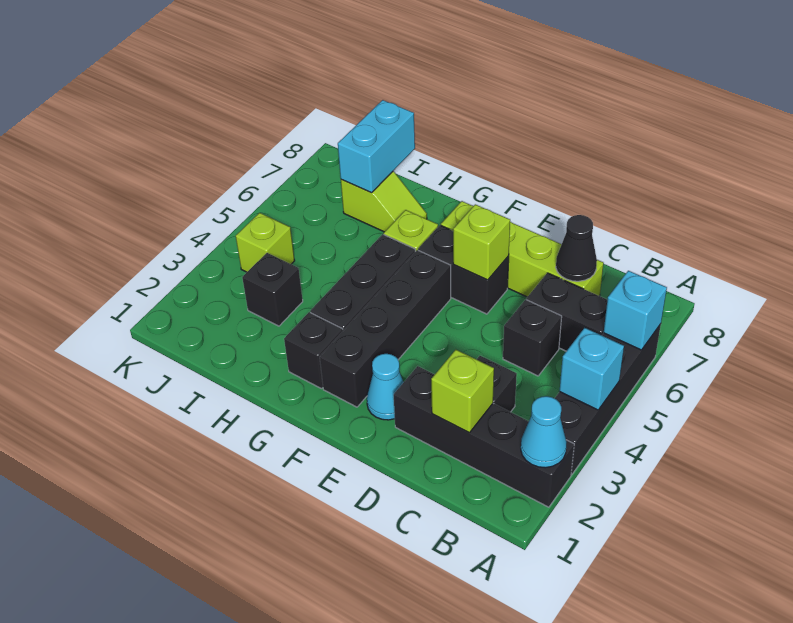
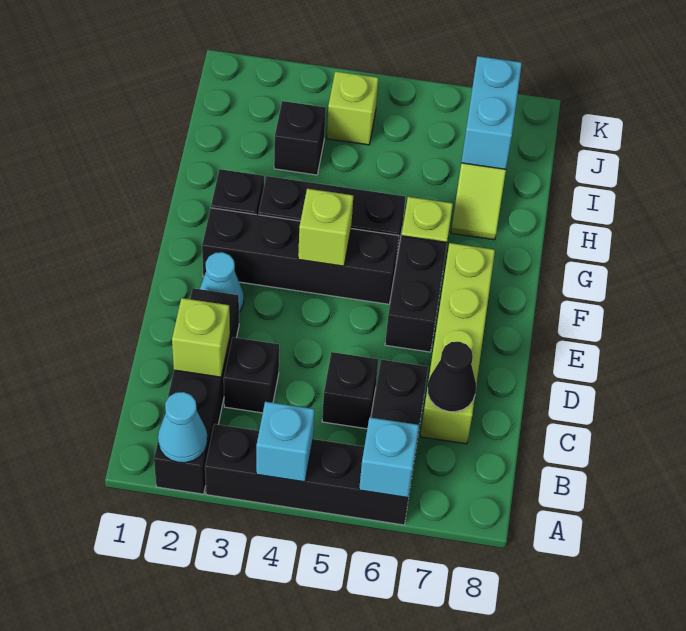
lime 1x1 brick [453,204,510,280] -> lime 1x1 brick moved to [298,189,353,266]
cyan 1x2 brick [338,100,415,193] -> cyan 1x2 brick turned to [461,56,522,169]

